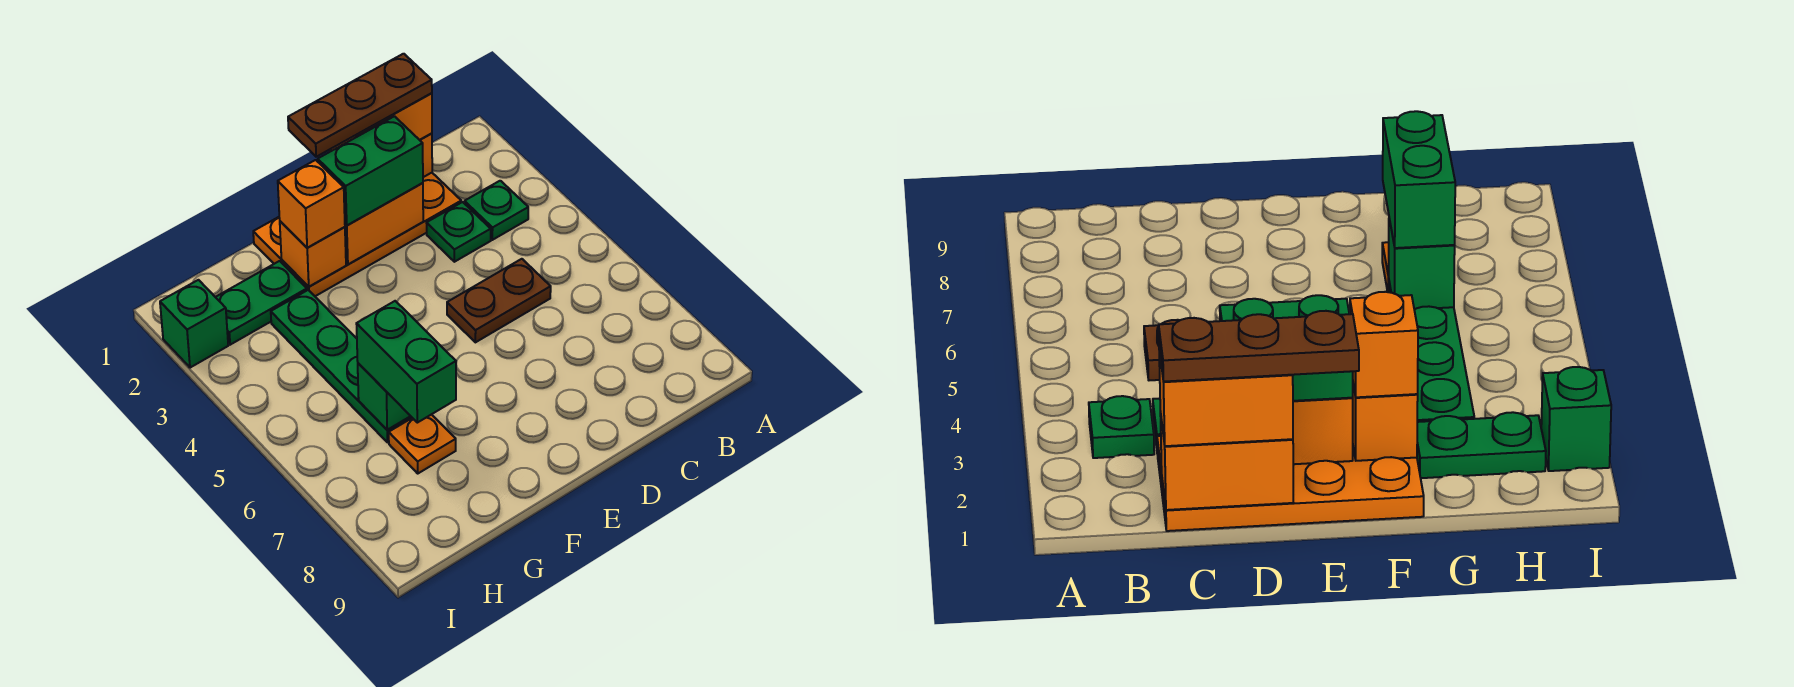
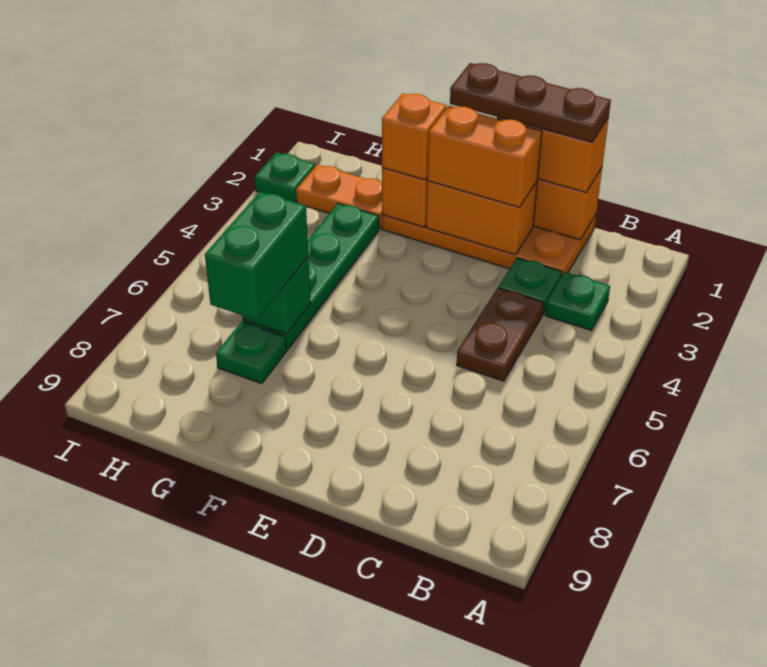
brown 1x2 plate [447,259,551,342] -> brown 1x2 plate turned to [457,288,543,381]
green 1x2 brick [318,116,423,225] -> orange 1x2 brick [427,106,542,207]
green 1x2 plate [216,261,307,345] -> orange 1x2 plate [296,165,382,229]
orange 1x1 plate [389,414,456,473] -> green 1x1 plate [216,322,287,384]
green 1x1 brick [160,280,228,368] -> green 1x1 plate [255,152,315,202]

